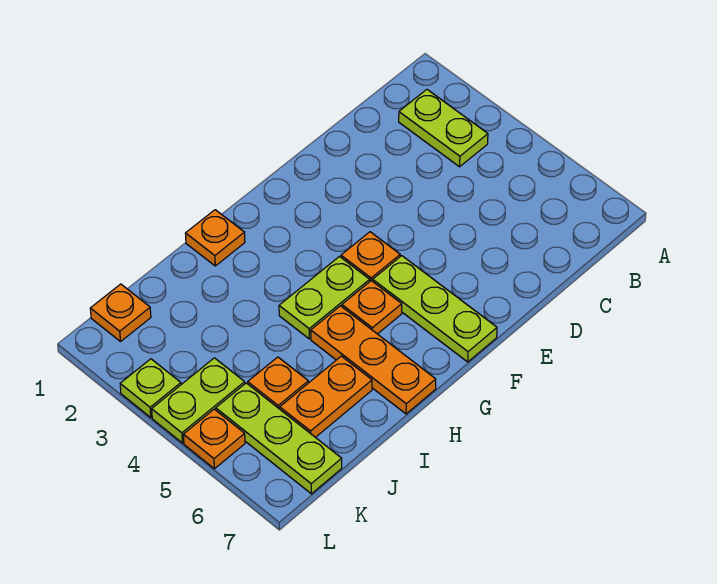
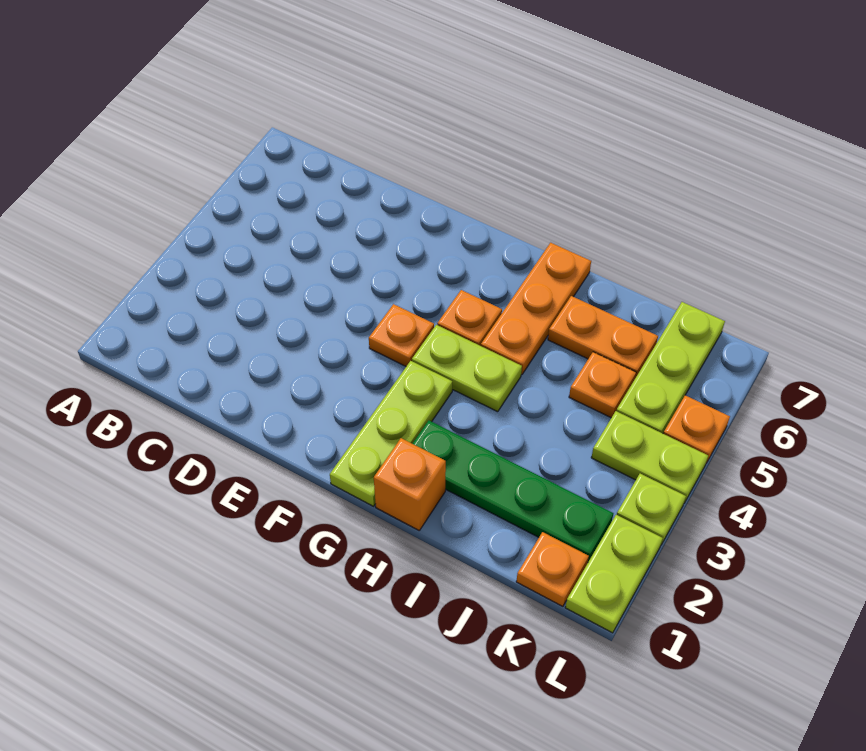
lime 1x2 plate [399,90,488,167] -> lime 1x2 plate moved to [565,515,663,633]
lime 1x3 plate [373,256,497,362] -> lime 1x3 plate moved to [330,361,452,506]
orange 1x1 plate [185,210,245,266] -> orange 1x1 brick [374,438,446,530]
none -> green 1x4 plate [413,420,613,562]

